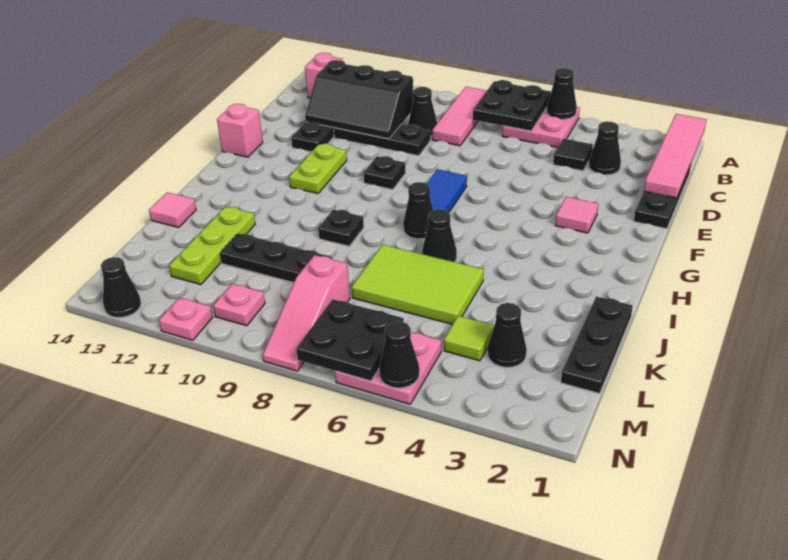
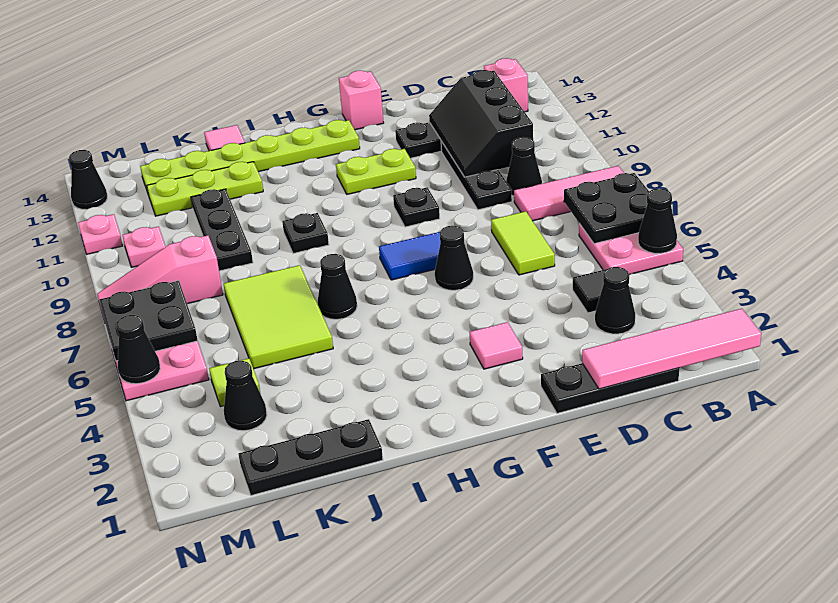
none -> lime 1x2 tile [491,211,555,275]
none -> lime 1x6 plate [140,120,360,193]
black 1x1 cone [403,182,433,239] -> black 1x1 cone moved to [435,226,473,290]

